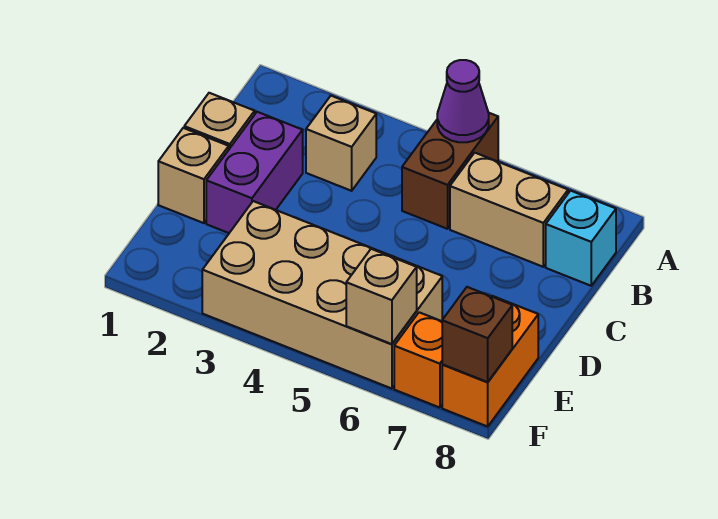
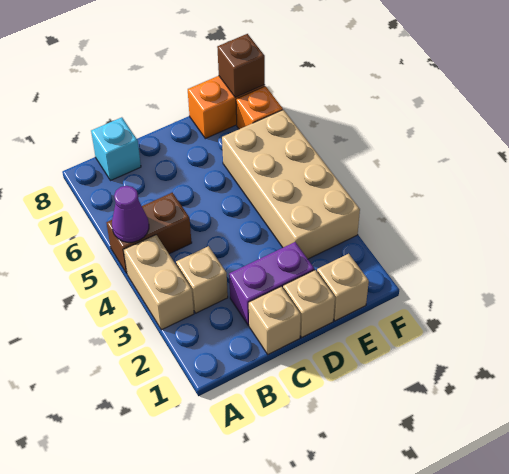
tan 1x2 brick [450,153,568,267] -> tan 1x2 brick moved to [124,235,194,330]
tan 1x1 brick [346,249,417,344] -> tan 1x1 brick moved to [317,254,369,321]

